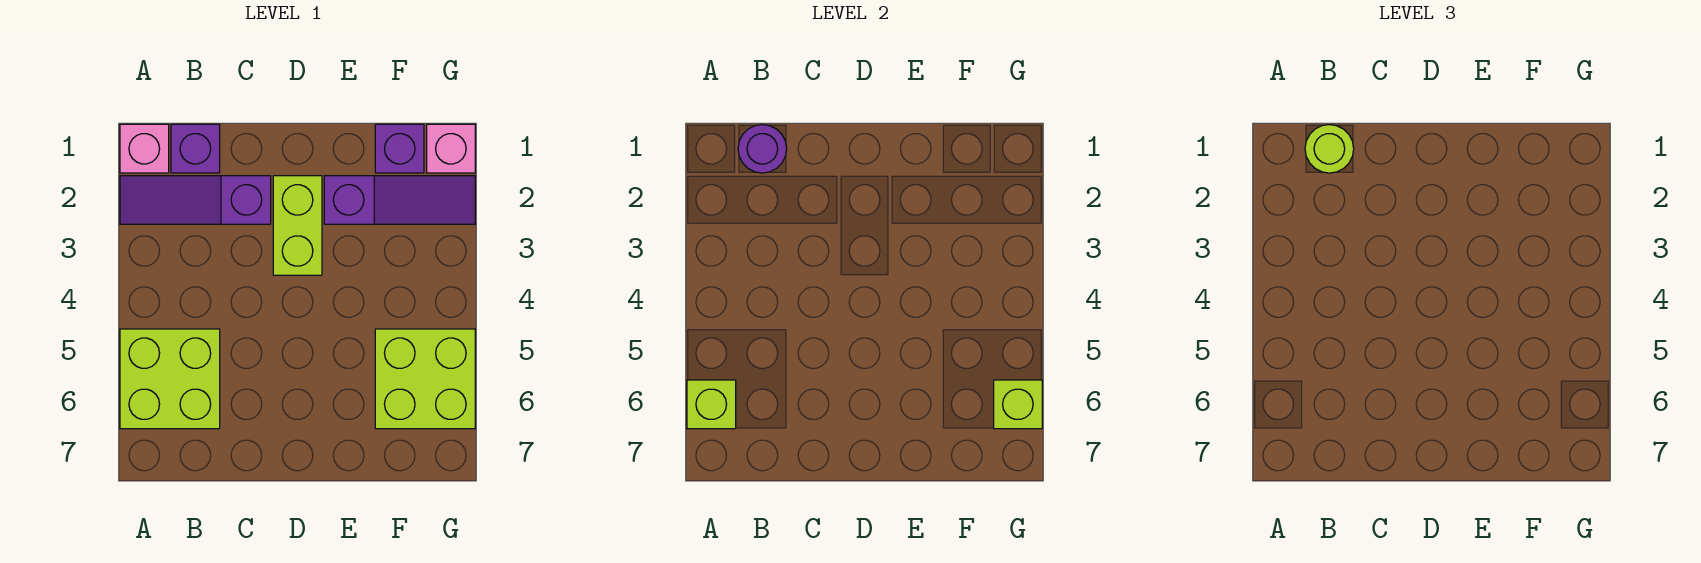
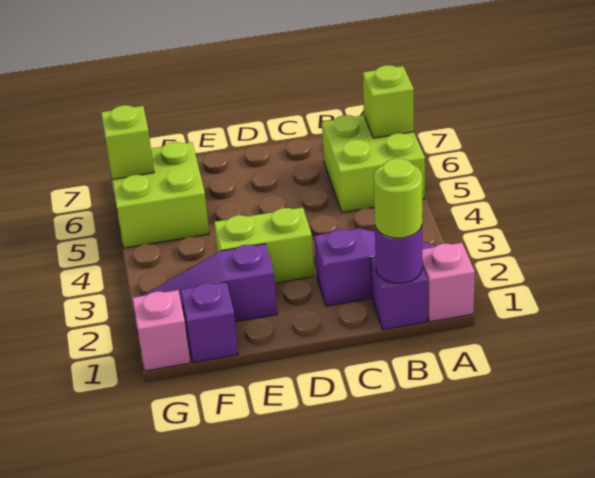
lime 1x2 brick [273,176,322,275] -> lime 1x2 brick turned to [214,207,314,283]

